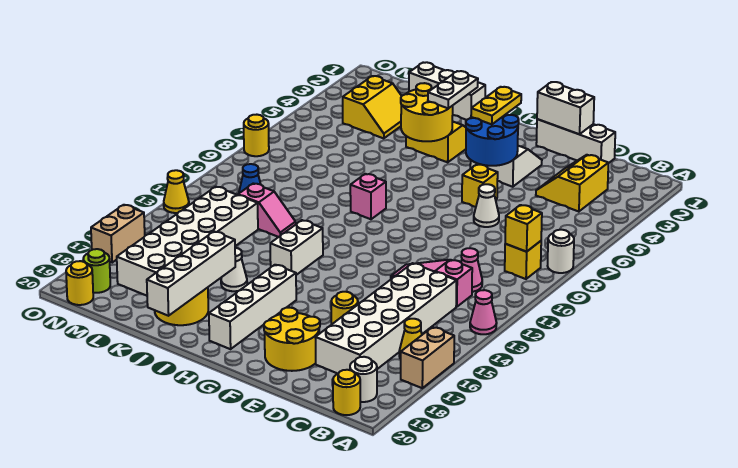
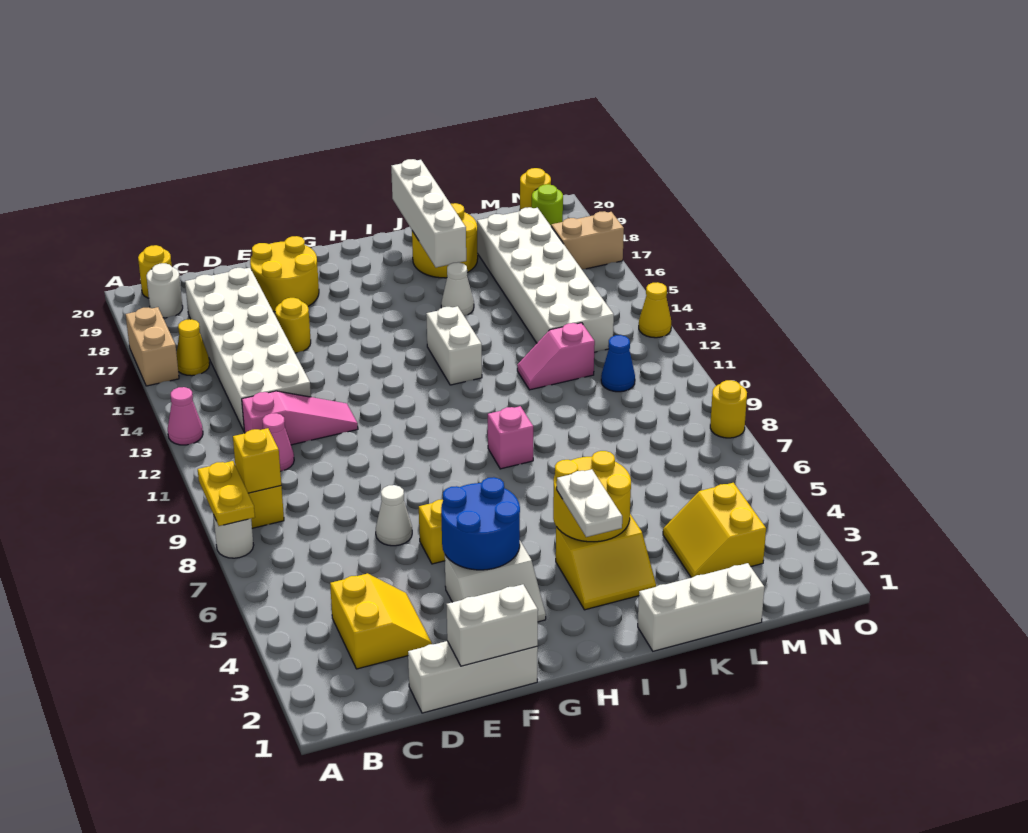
yellow 1x2 plate [471,87,521,124] -> yellow 1x2 plate moved to [198,461,255,526]
white 1x4 brick [209,265,296,349] -> none
tan 1x2 brick [91,205,145,263] -> tan 1x2 brick turned to [551,211,624,269]

